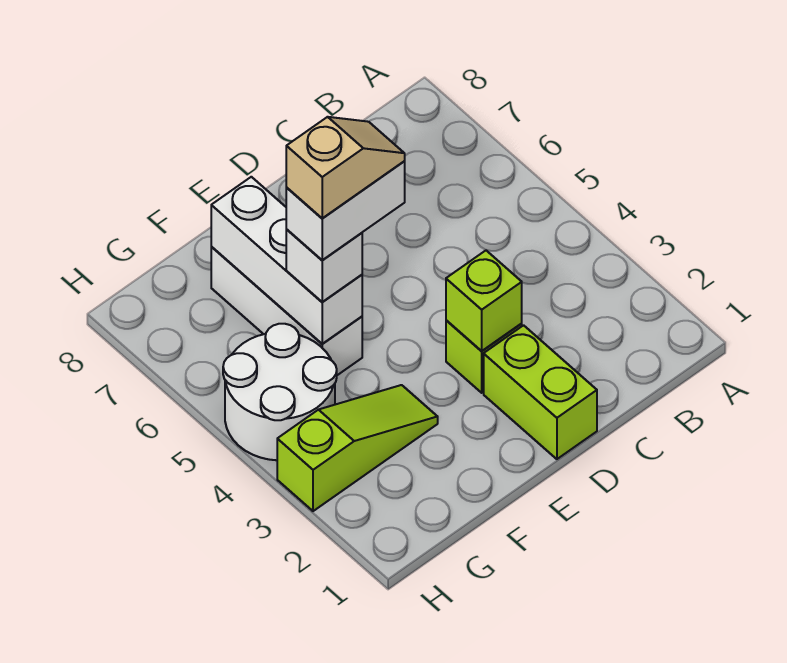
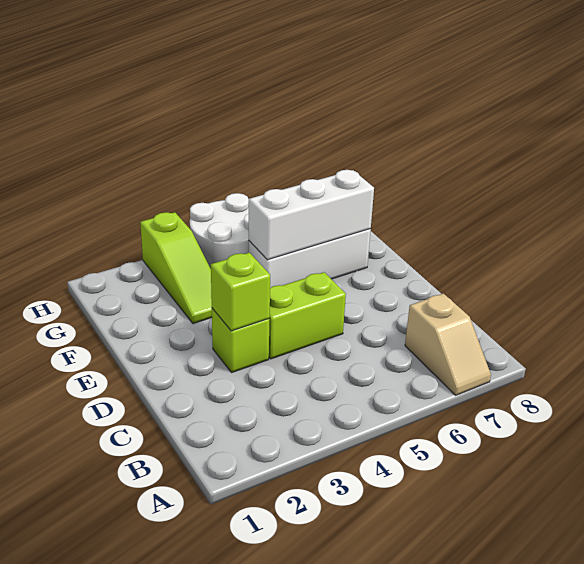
lime 1x2 brick [484,325,597,459] -> lime 1x2 brick moved to [269,272,346,359]
white 1x2 brick [286,162,405,260] -> none
tan 1x2 slope [286,117,405,218] -> tan 1x2 slope moved to [405,294,491,395]
white 1x1 brick [286,230,362,302] -> none

